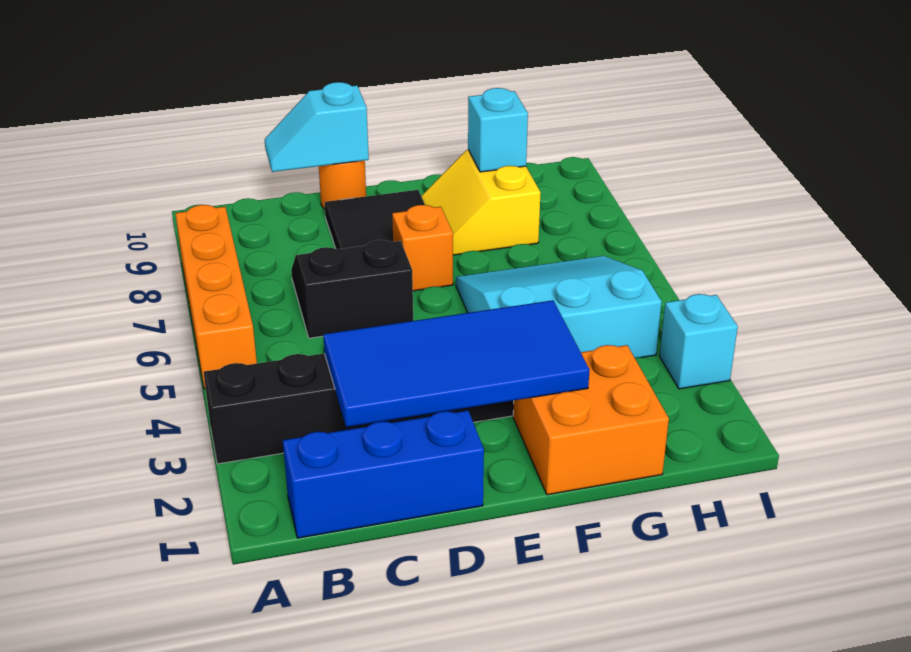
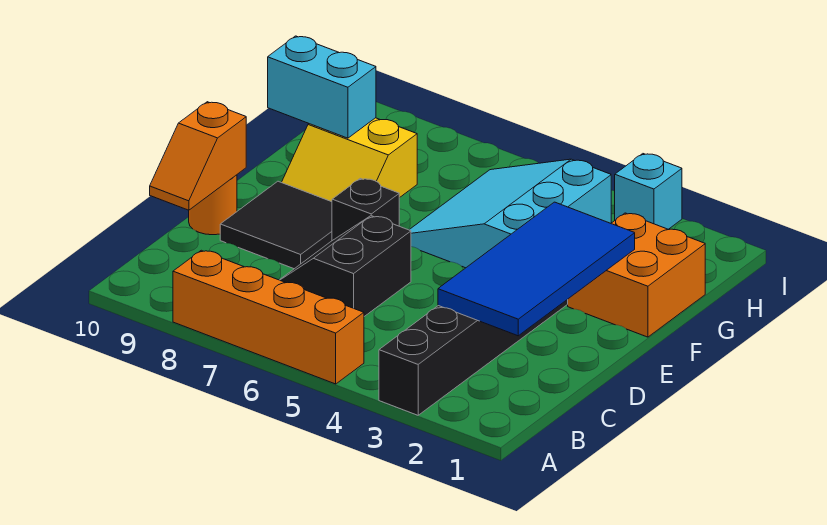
blue 1x3 brick [283,410,484,538] -> none
cyan 1x2 slope [265,82,369,172] -> orange 1x2 slope [150,102,246,210]
orange 1x1 brick [392,205,453,291] -> black 1x1 brick [332,178,399,241]
cyan 1x1 brick [468,88,528,172] -> cyan 1x2 brick [268,36,376,138]

